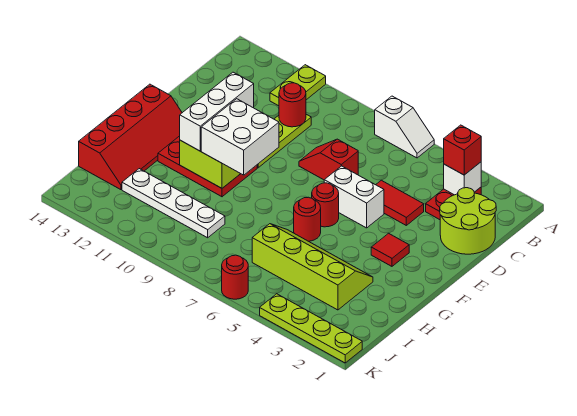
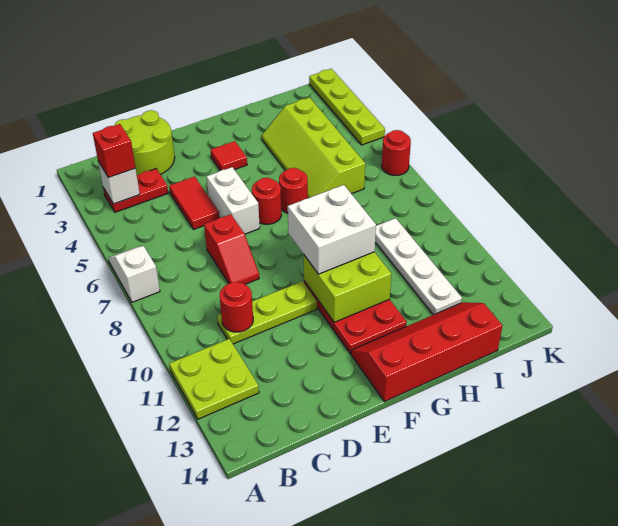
lime 1x2 plate [270,65,326,106] -> lime 2x2 plate [169,339,259,419]
white 1x3 brick [180,72,254,151] -> none

